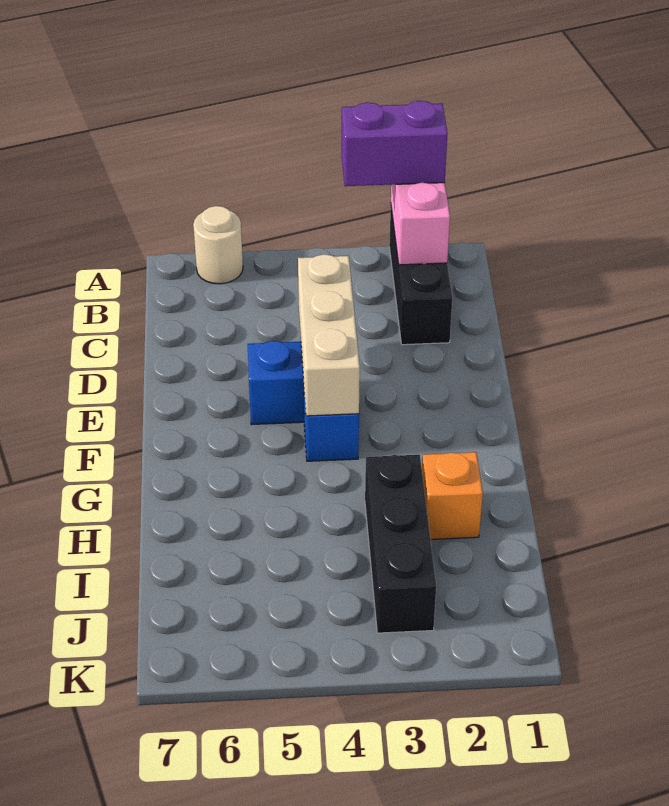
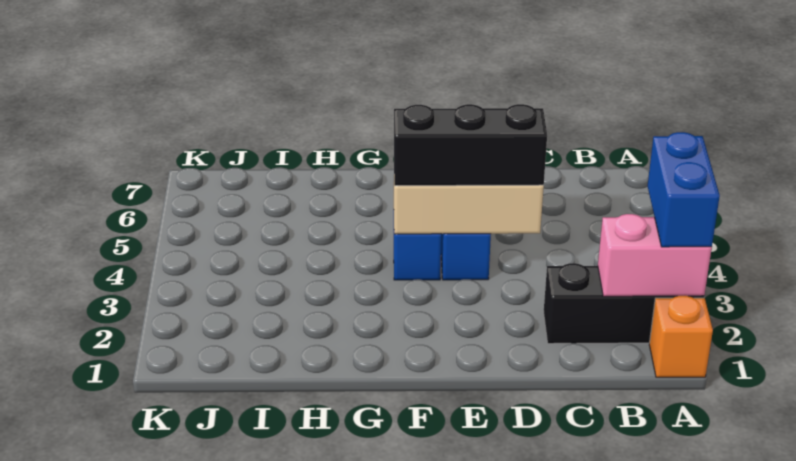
purple 1x2 brick [342,101,447,186] -> blue 1x2 brick [648,132,720,247]
tan 1x1 round brick [193,206,243,284] -> none
orange 1x1 brick [422,452,483,539] -> orange 1x1 brick moved to [649,296,713,377]
black 1x3 brick [365,455,436,633] -> black 1x3 brick moved to [394,104,547,186]

